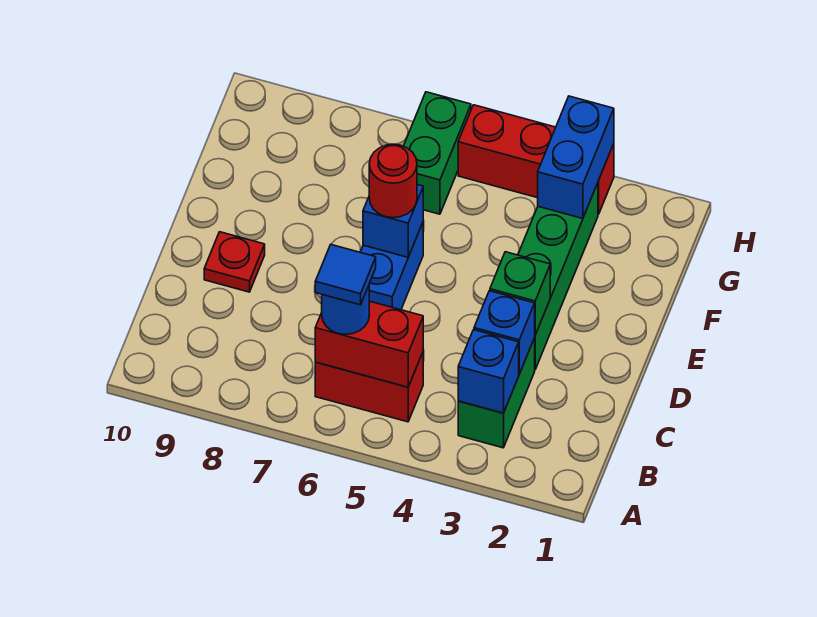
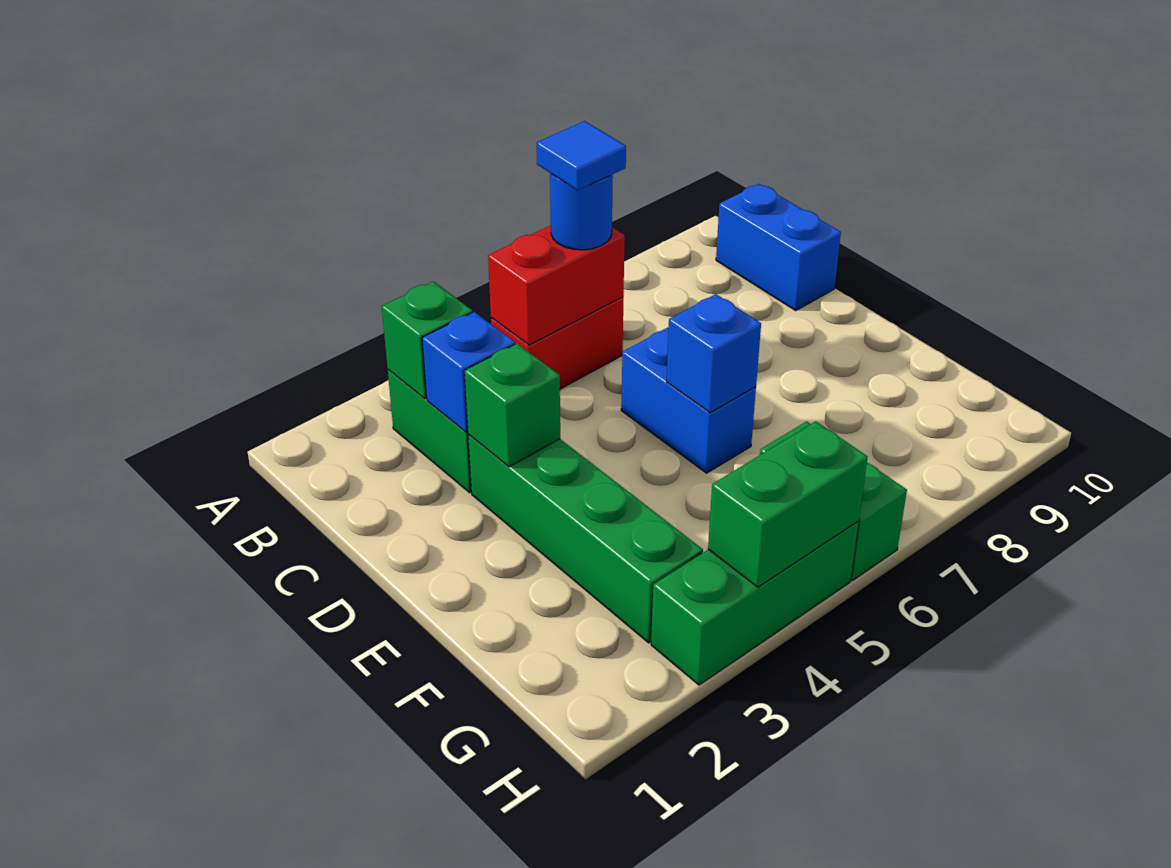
blue 1x1 brick [458,330,519,413] -> green 1x1 brick [382,281,472,399]
red 1x1 plate [204,232,265,292] -> none
red 1x1 round brick [369,144,417,218] -> none
blue 1x2 brick [538,96,614,219] -> blue 1x2 brick moved to [716,184,841,311]
red 1x3 brick [458,105,614,214] -> green 1x3 brick [651,522,858,685]
none -> green 1x2 brick [708,421,868,587]

